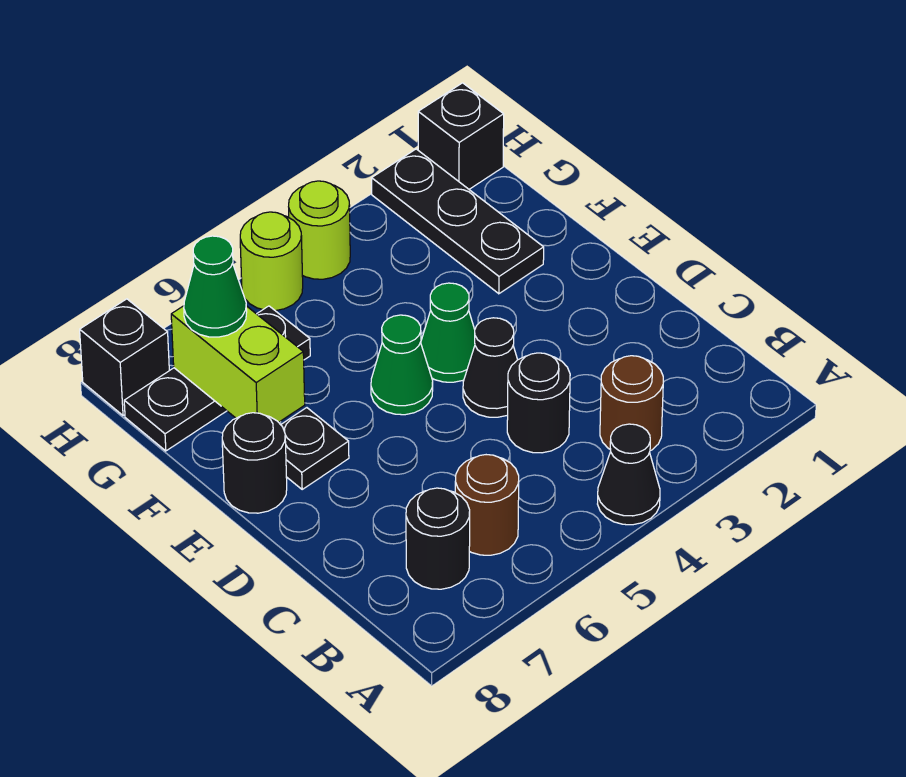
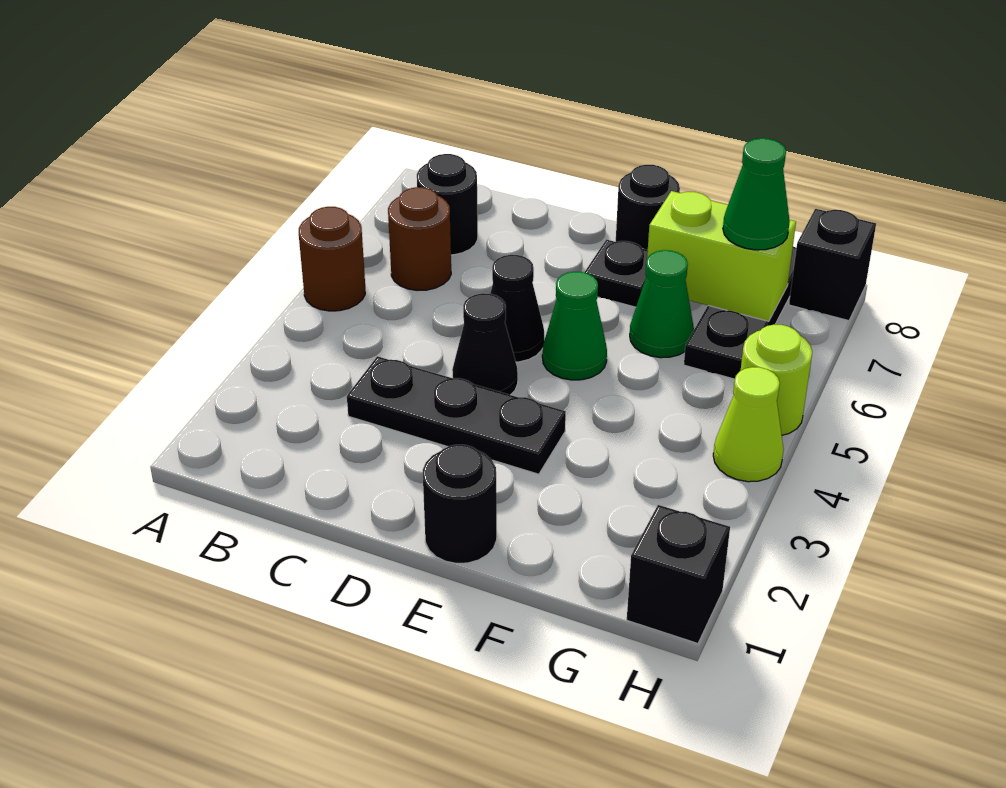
black 1x1 cone [598,424,660,525] -> black 1x1 cone moved to [490,255,544,362]
brown 1x1 round brick [600,356,663,451] -> brown 1x1 round brick moved to [299,207,365,311]
black 1x1 round brick [507,353,570,453] -> black 1x1 round brick moved to [423,445,497,563]
green 1x1 cone [421,283,475,382] -> green 1x1 cone moved to [630,250,694,358]
black 1x3 plate [372,149,544,294] -> black 1x3 plate moved to [347,356,566,474]
lime 1x1 round brick [289,181,350,279] -> lime 1x1 cone [713,367,784,482]

